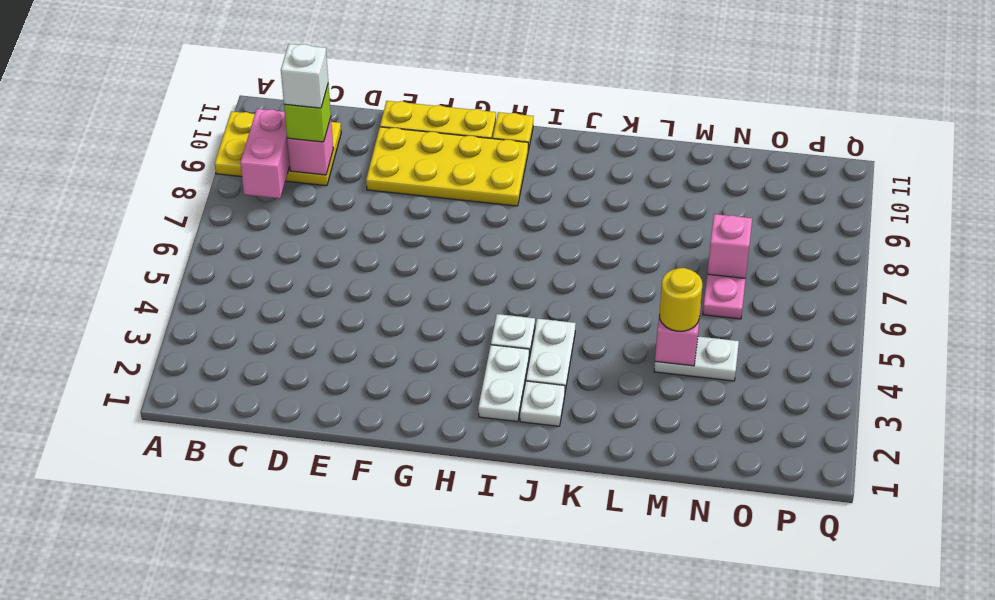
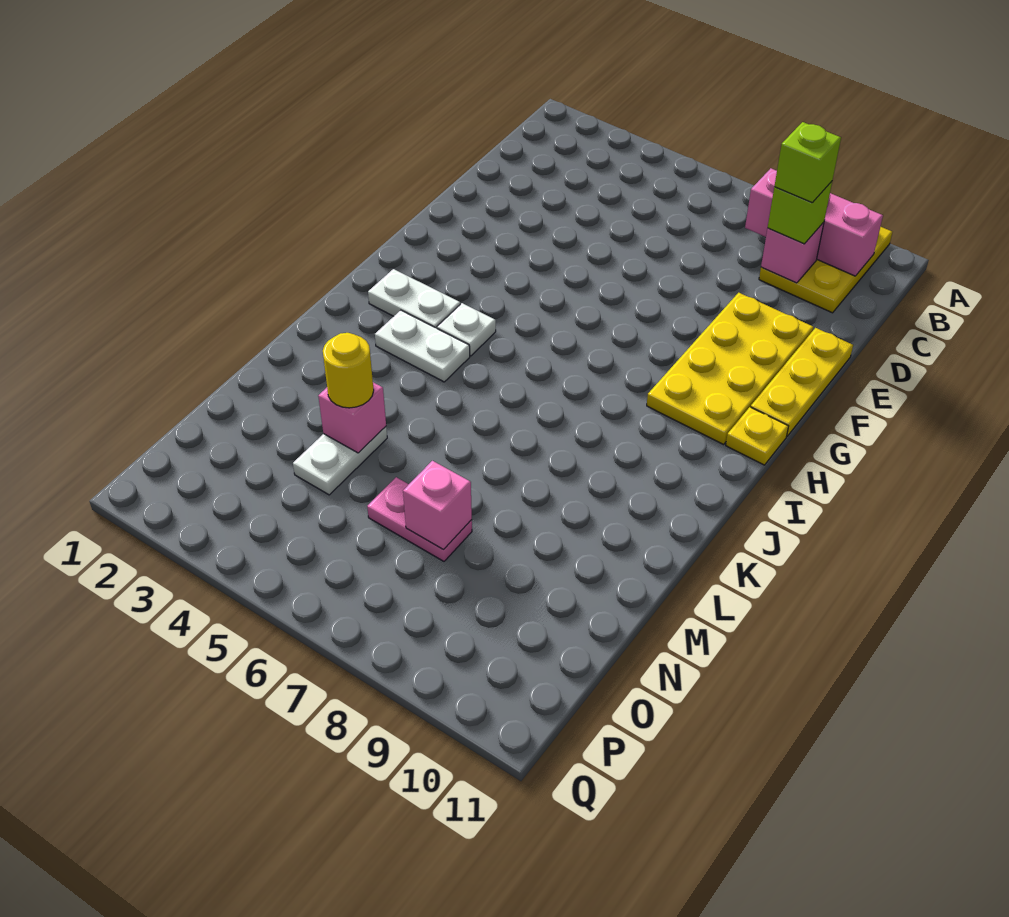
pink 1x2 brick [240,109,290,199] -> pink 1x3 brick [745,168,883,276]
white 1x1 brick [281,44,328,108] -> lime 1x1 brick [774,122,841,203]
white 1x1 plate [520,381,565,426] -> none

